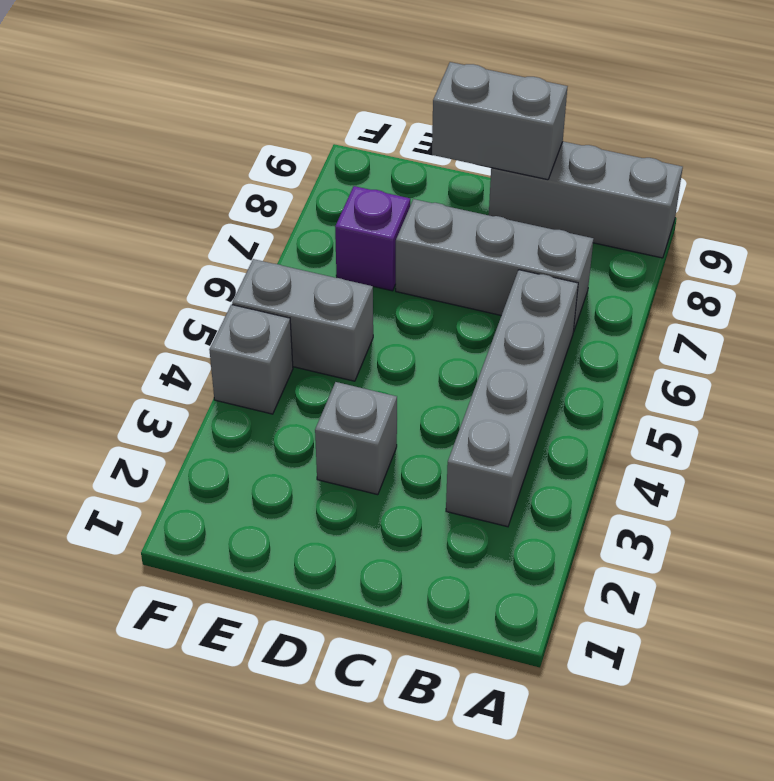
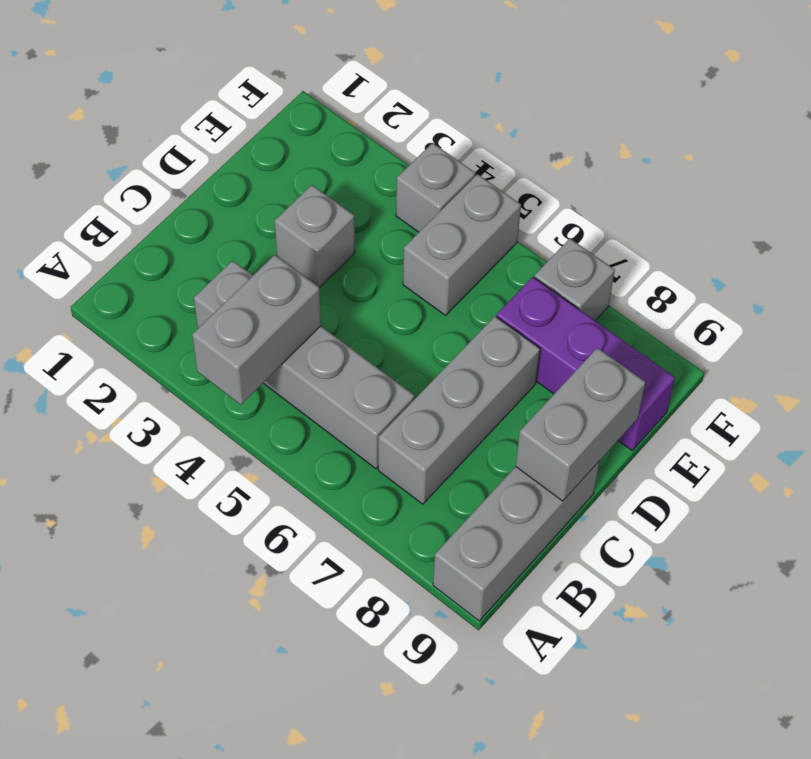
none -> grey 1x2 brick [192,255,321,405]
purple 1x1 brick [335,186,410,291] -> purple 1x3 brick [497,277,675,450]
none -> grey 1x1 brick [534,239,615,320]

